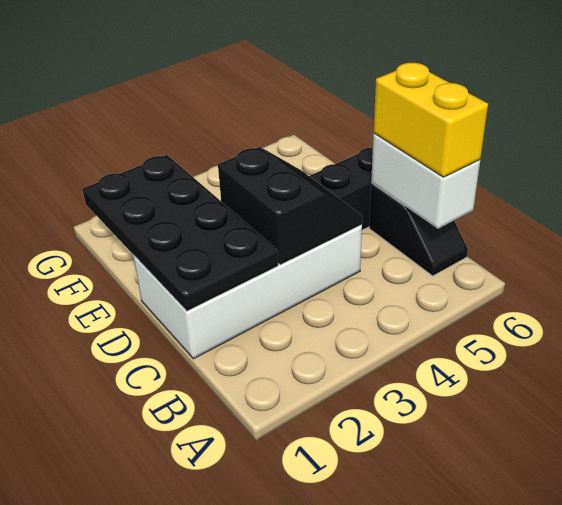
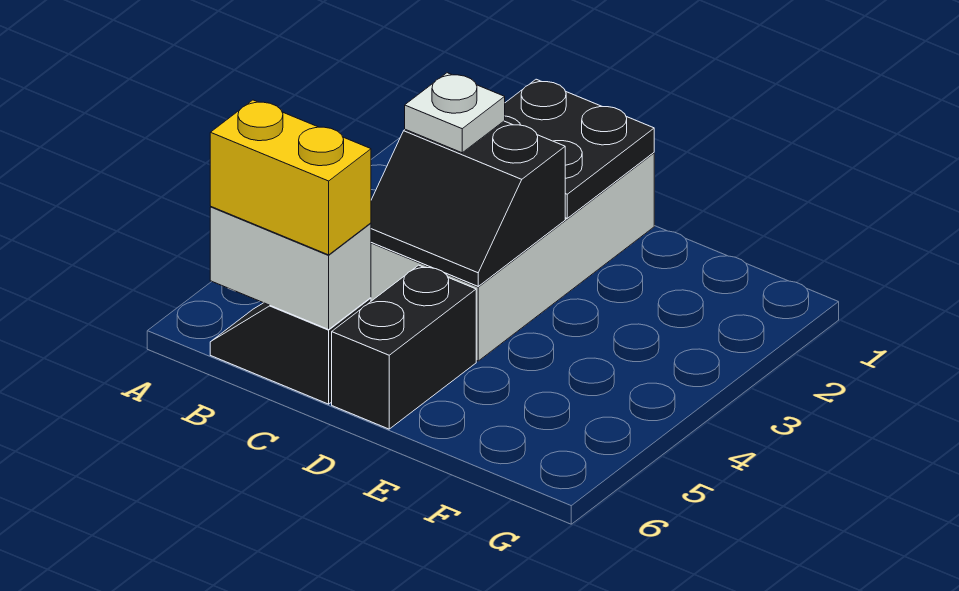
black 2x4 plate [83,155,278,311] -> black 2x2 plate [505,79,654,218]
none -> white 1x1 plate [405,73,505,153]

